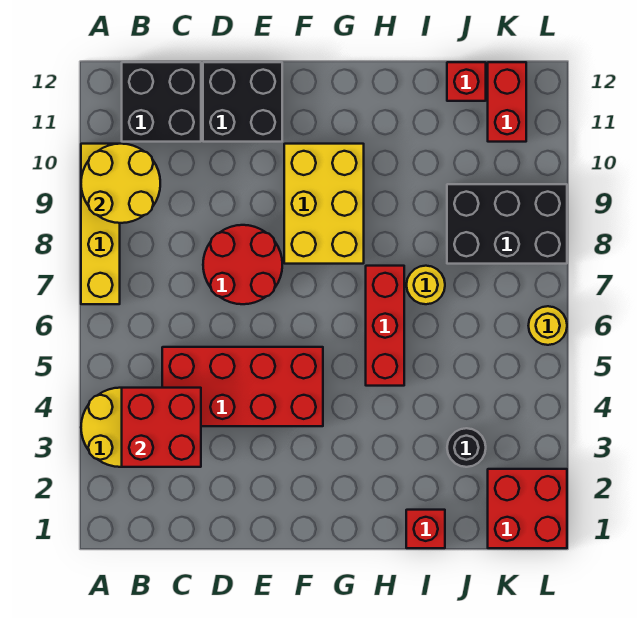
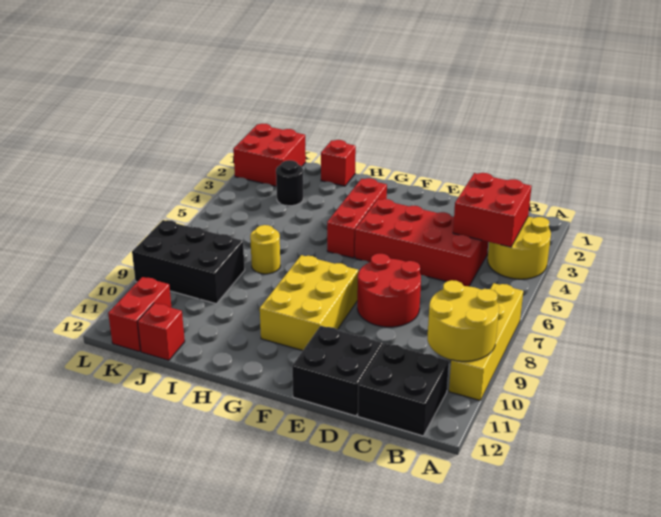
red 1x3 brick [366,266,404,386] -> red 1x3 brick moved to [327,178,387,258]
yellow 1x1 round brick [528,306,567,345] -> none

